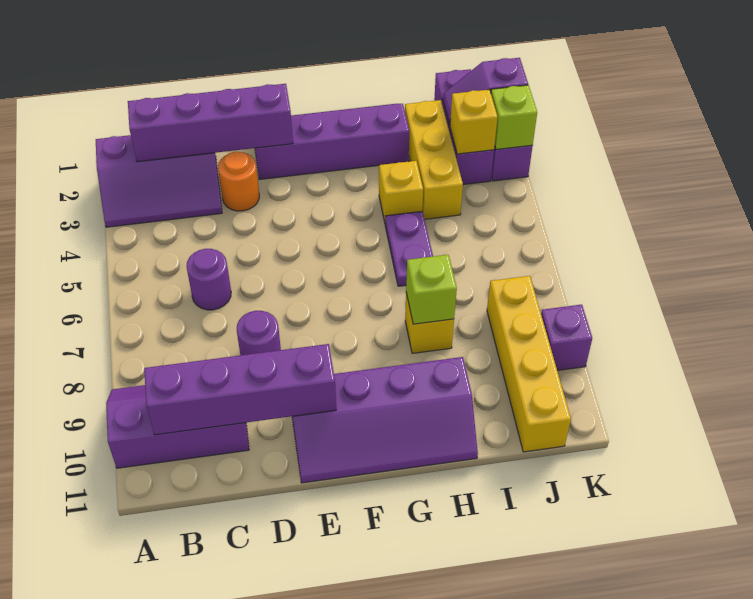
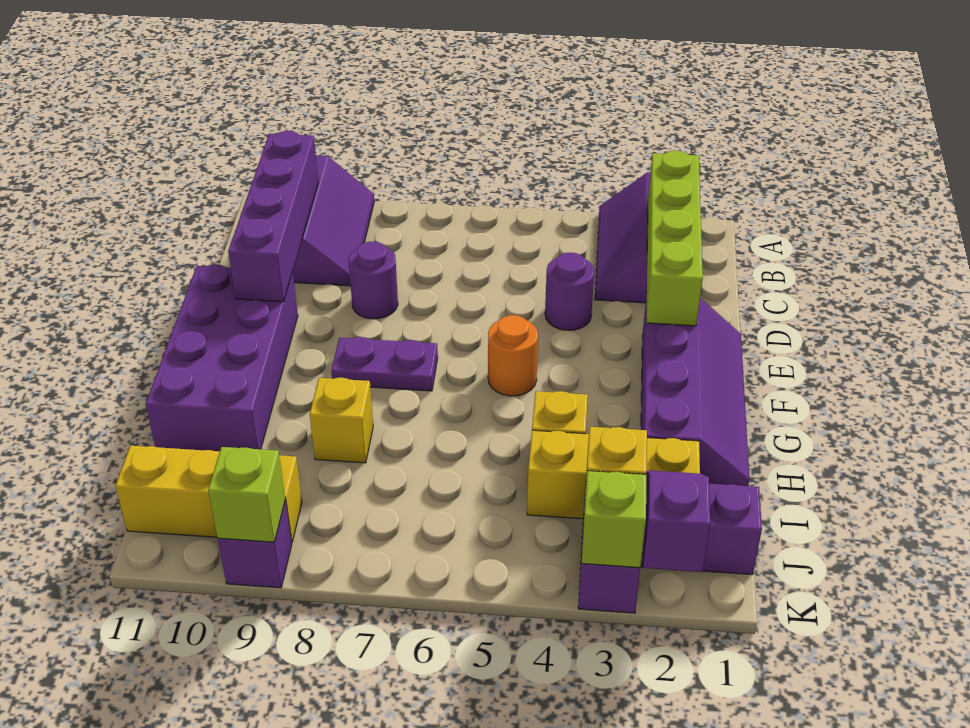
purple 1x4 brick [128,84,293,162] -> lime 1x4 brick [646,151,703,326]
purple 1x1 round brick [186,249,231,310] -> purple 1x1 round brick moved to [545,253,594,330]
orange 1x1 round brick [218,151,259,211] -> orange 1x1 round brick moved to [488,315,538,396]
purple 2x4 slope [292,357,478,483] -> purple 2x4 brick [146,264,298,451]
purple 1x2 plate [385,211,433,286] -> purple 1x2 plate moved to [331,337,438,391]
lime 1x1 brick [406,255,457,324] -> lime 1x1 brick moved to [208,447,285,542]
yellow 1x4 brick [487,276,571,452] -> yellow 1x3 brick [116,446,302,542]

